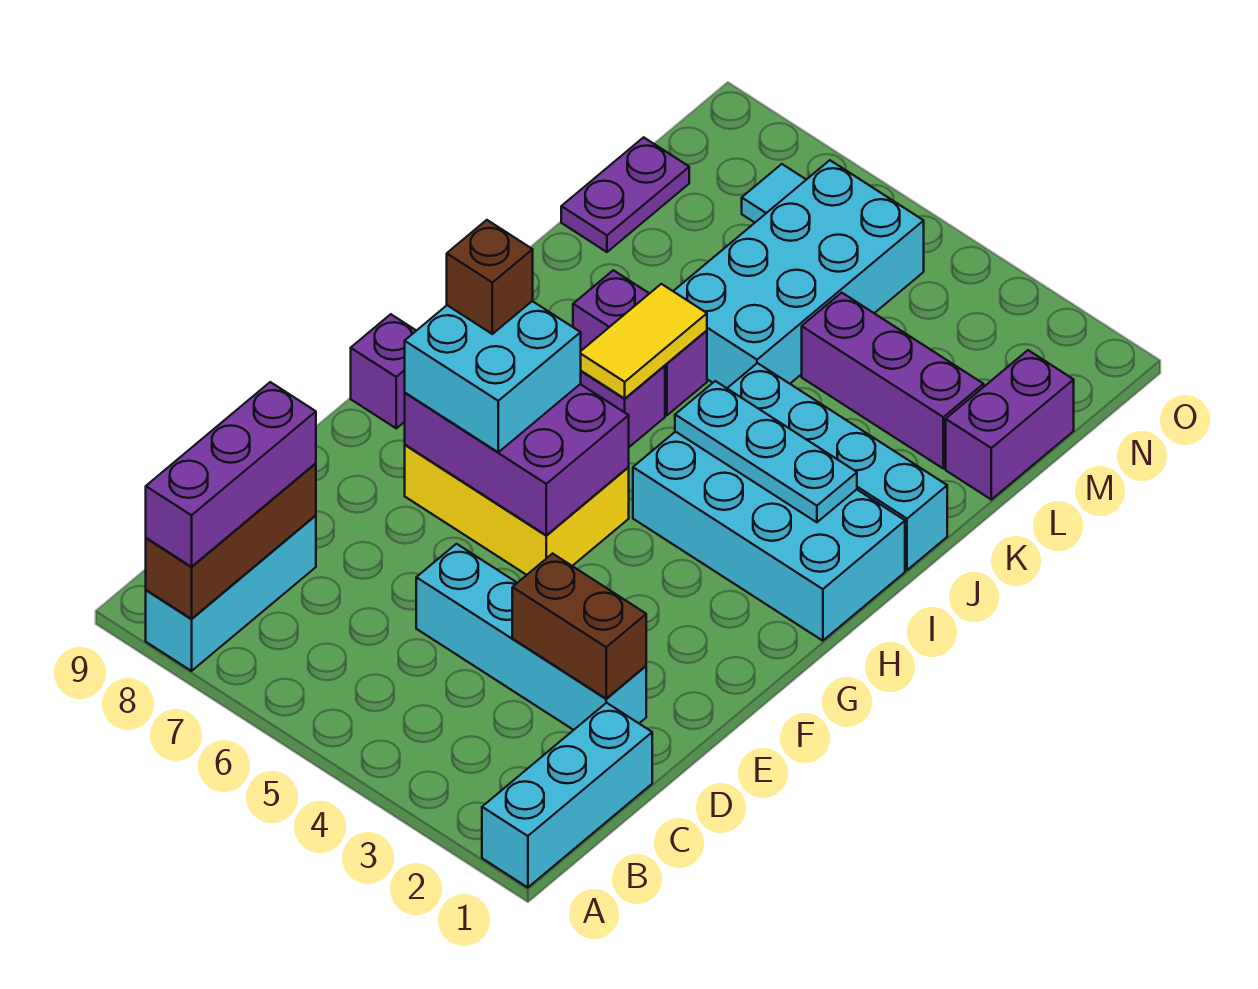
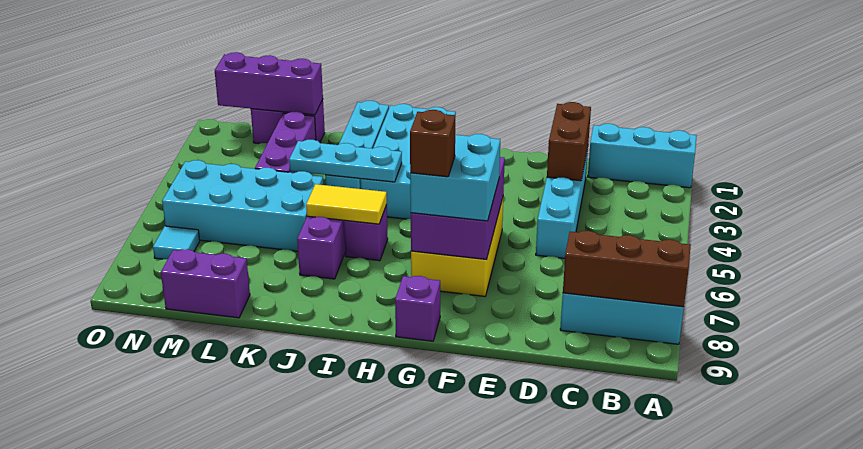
purple 1x3 brick [146,382,316,567] -> purple 1x3 brick moved to [215,52,323,115]
cyan 1x3 plate [675,381,857,522] -> cyan 1x3 plate turned to [289,140,402,182]
purple 1x2 plate [561,137,689,252] -> purple 1x2 brick [161,249,250,318]

